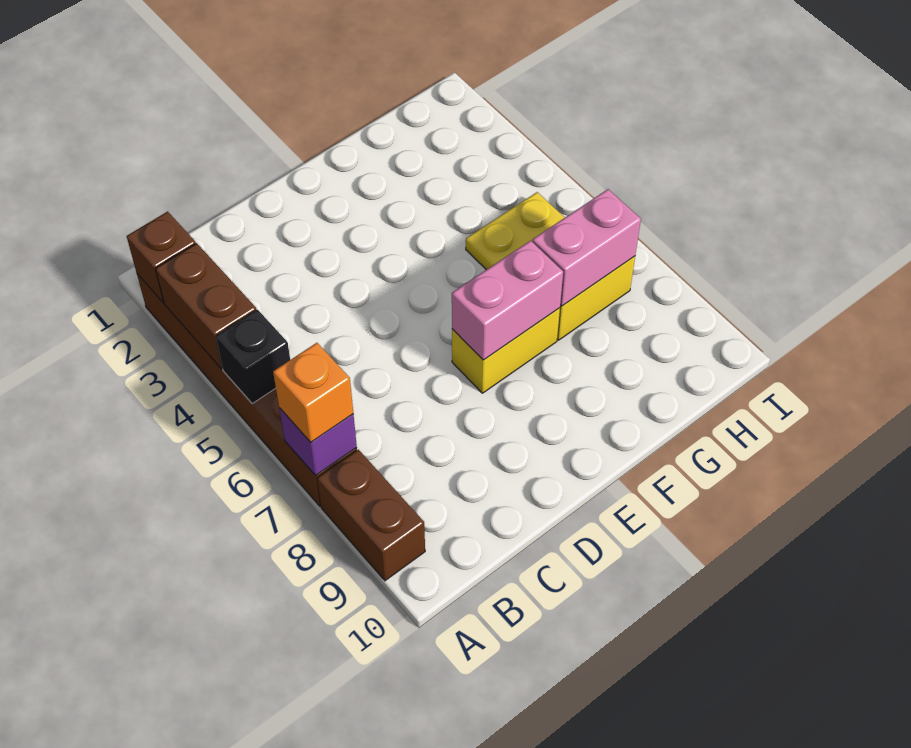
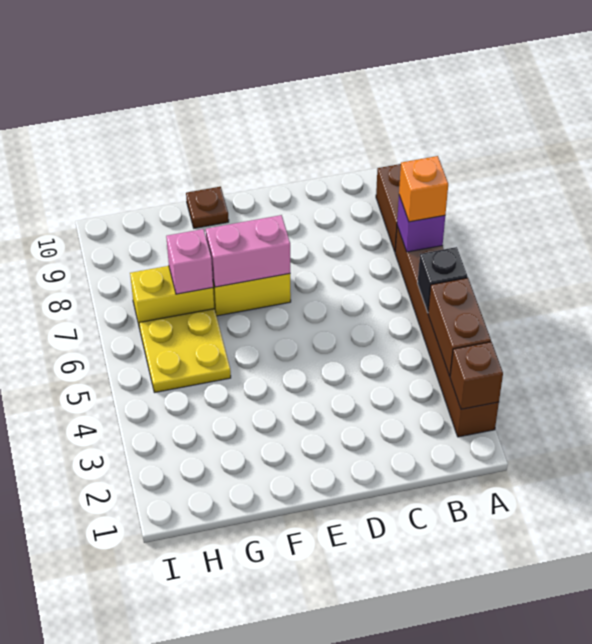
none -> brown 1x1 plate [186,187,229,228]
pink 1x2 brick [532,189,641,306] -> pink 1x1 brick [166,229,213,294]

